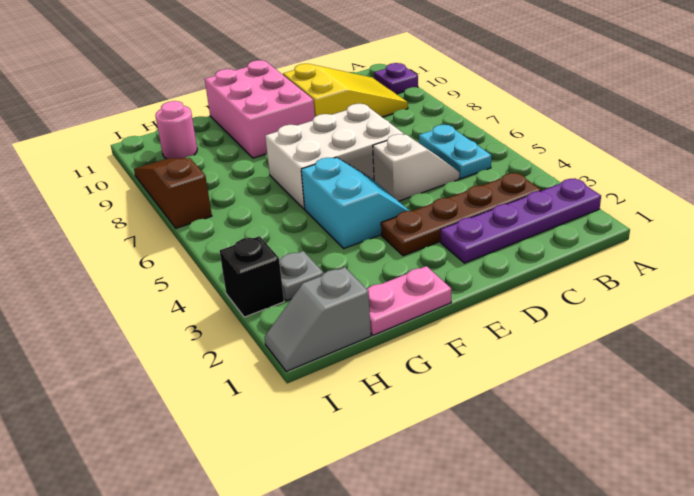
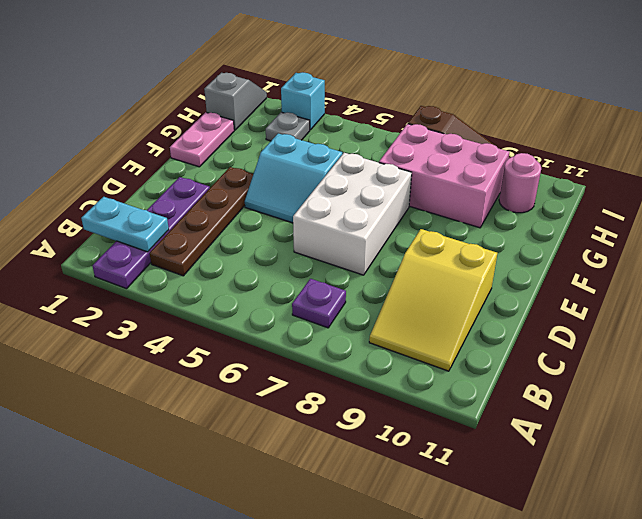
purple 1x1 plate [374,63,418,94] -> purple 1x1 plate moved to [292,279,346,328]
cyan 1x2 plate [419,125,491,179] -> cyan 1x2 plate moved to [81,197,169,252]
white 1x2 slope [373,134,459,201] -> none
pink 2x3 brick [205,60,315,158] -> pink 2x3 brick moved to [379,124,509,228]
black 1x1 brick [220,236,284,317] -> cyan 1x1 brick [281,72,325,130]

